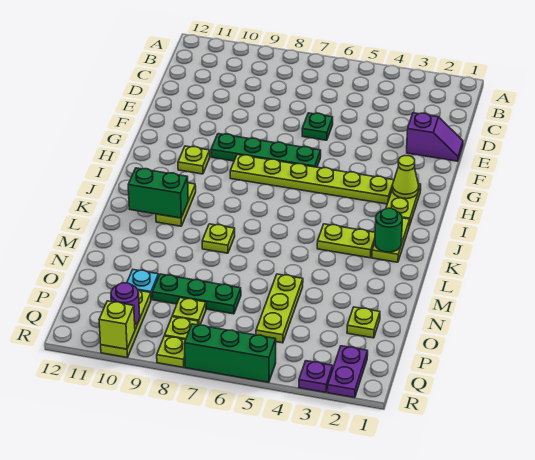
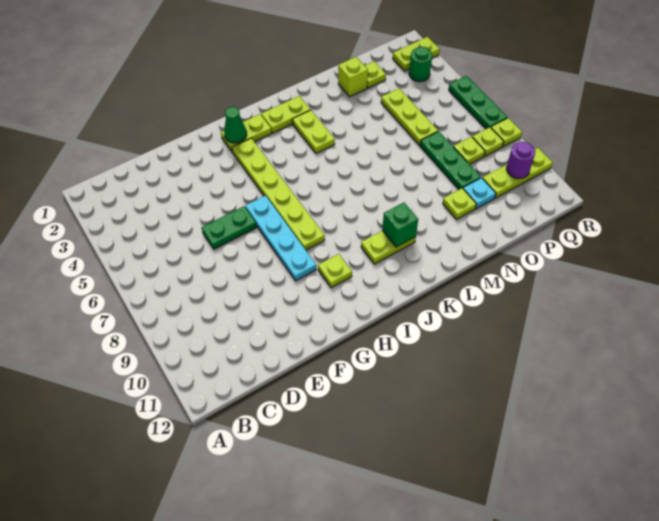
purple 1x2 slope [407,113,463,161] -> none
green 1x1 plate [302,113,333,140] -> green 1x2 plate [201,206,256,249]
green 1x4 plate [211,134,321,167] -> cyan 1x4 plate [245,196,316,281]
lime 1x1 cone [392,156,419,199] -> green 1x1 cone [224,107,247,143]
green 1x1 round brick [375,208,402,252] -> green 1x1 round brick moved to [409,46,432,82]
green 1x2 brick [128,168,188,218] -> green 1x1 brick [382,202,418,247]
lime 1x1 plate [202,224,235,253] -> lime 1x1 plate moved to [443,188,476,219]
lime 1x3 plate [256,274,303,343] -> lime 1x3 plate turned to [381,88,438,145]
purple 1x2 plate [328,346,368,398] -> lime 1x2 plate [393,37,439,71]
purple 1x1 plate [299,361,333,393] -> none
green 1x3 brick [184,324,276,382] -> green 1x3 plate [449,76,508,129]
lime 1x1 brick [99,301,135,349] -> lime 1x1 brick moved to [338,57,368,97]

